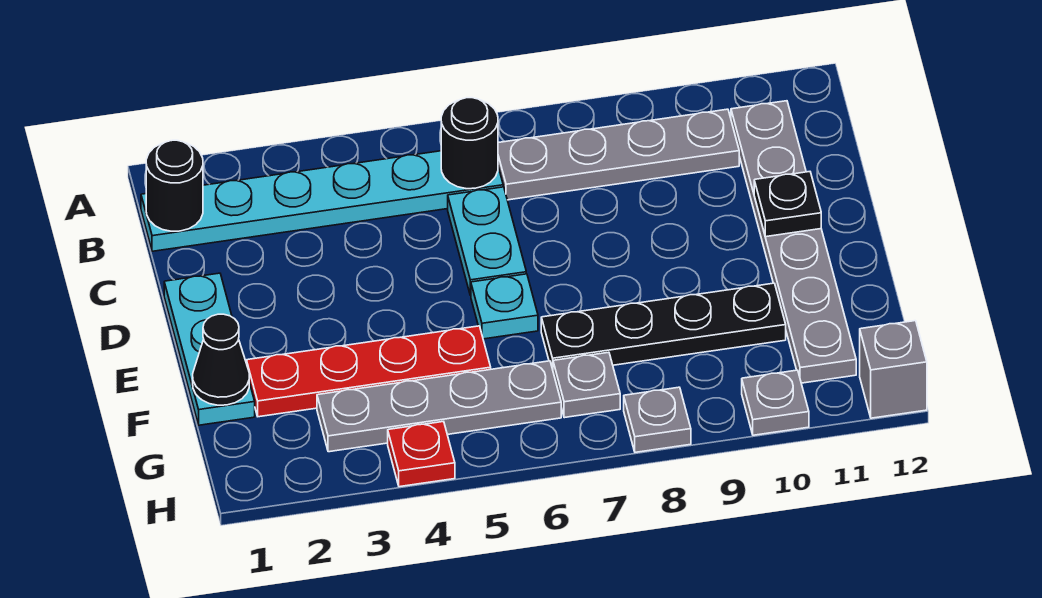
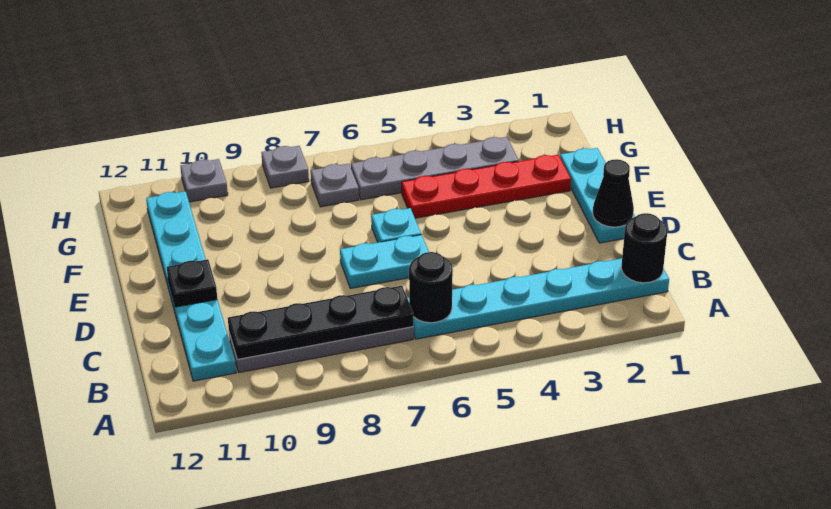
grey 1x6 plate [731,101,856,383] -> cyan 1x6 plate [146,191,236,381]
cyan 1x2 plate [448,187,526,295] -> cyan 1x2 plate turned to [340,235,429,288]
black 1x1 cone [193,314,249,405] -> black 1x1 cone moved to [593,159,634,227]
black 1x4 plate [541,283,786,369] -> black 1x4 plate moved to [228,286,413,359]
red 1x1 plate [388,421,455,487] -> none
grey 1x1 brick [860,321,927,418] -> none

